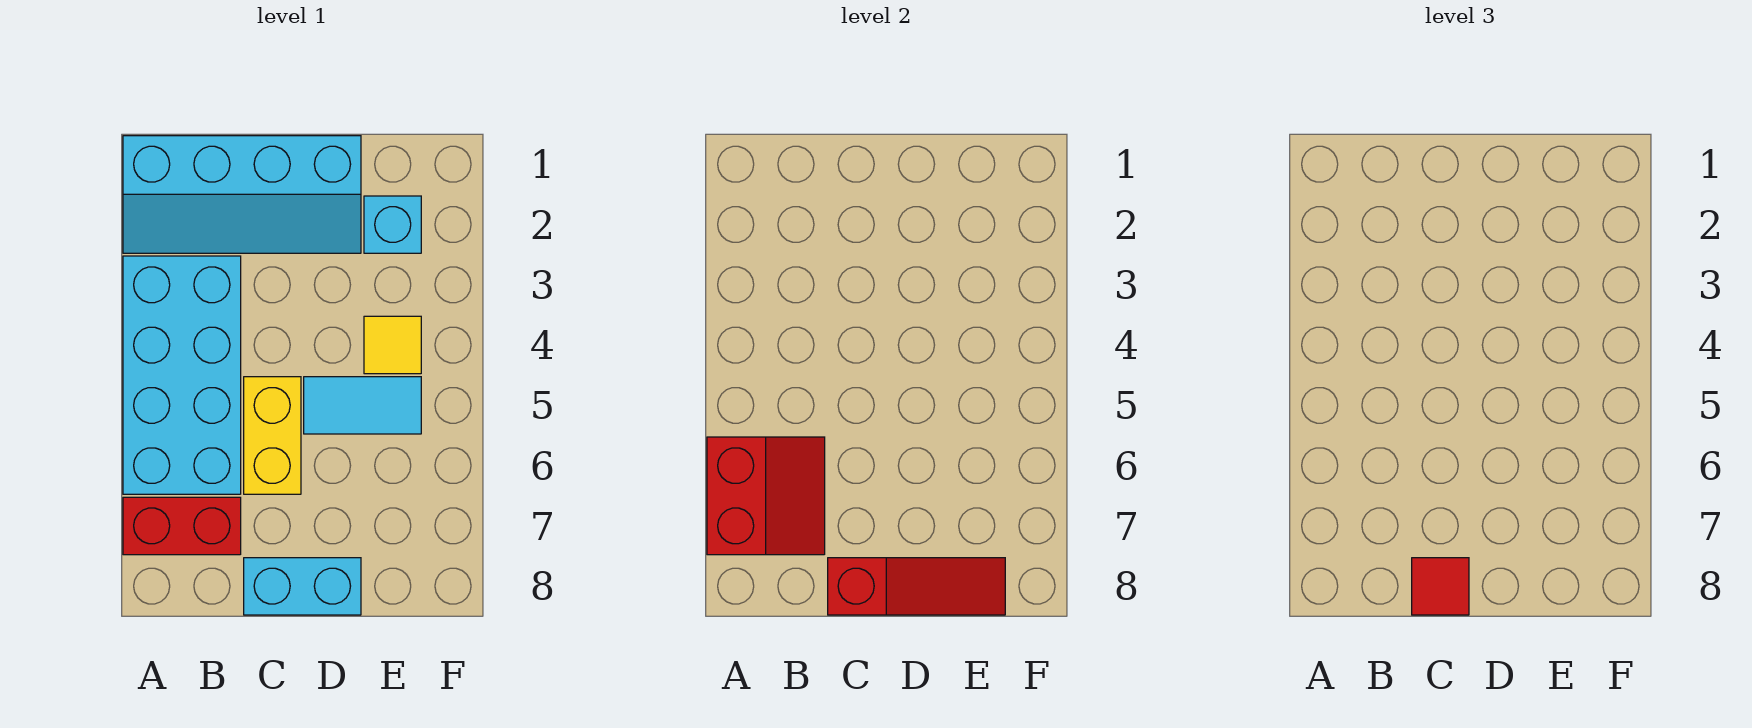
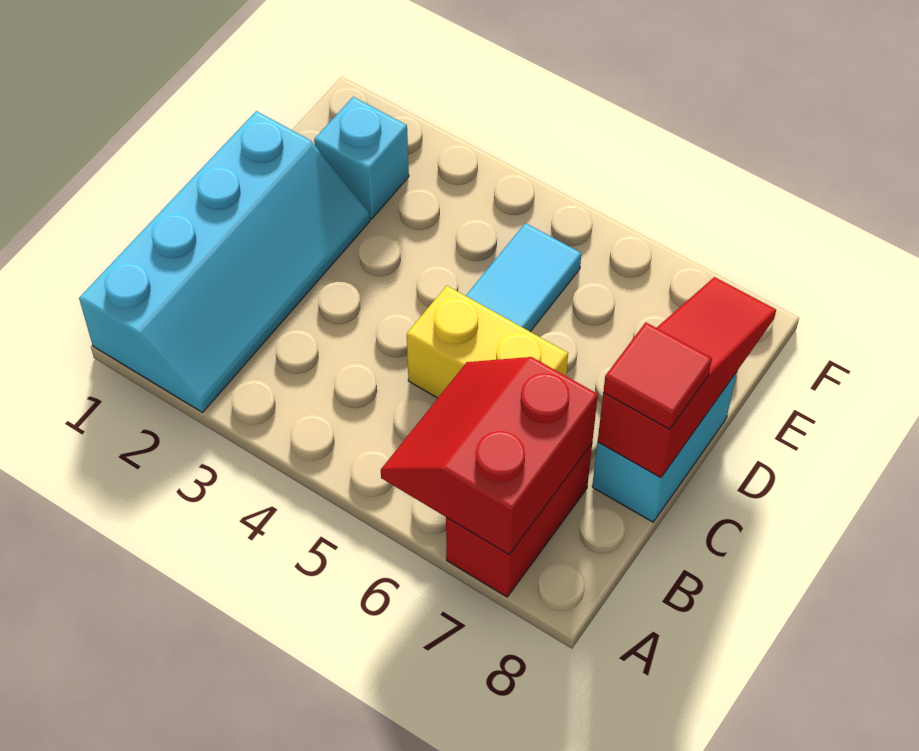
cyan 2x4 brick [123,256,241,494] -> none
red 2x2 slope [707,437,825,555] -> red 2x2 slope turned to [381,357,598,555]
yellow 1x1 tile [364,316,421,374] -> none

